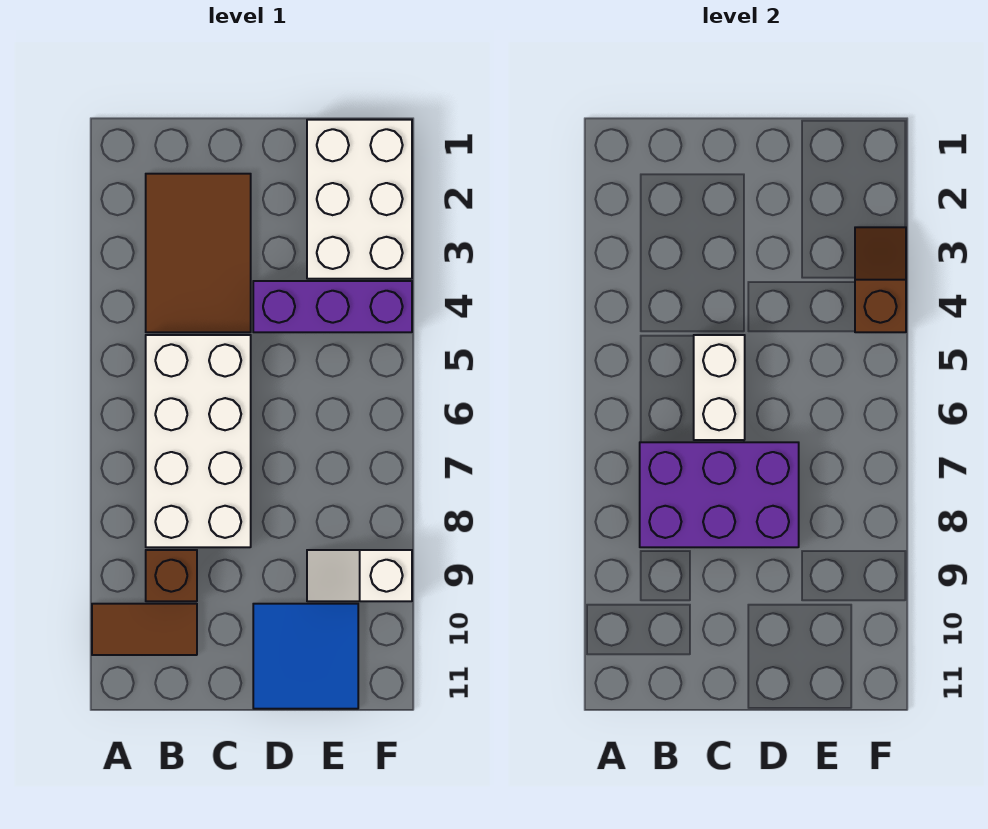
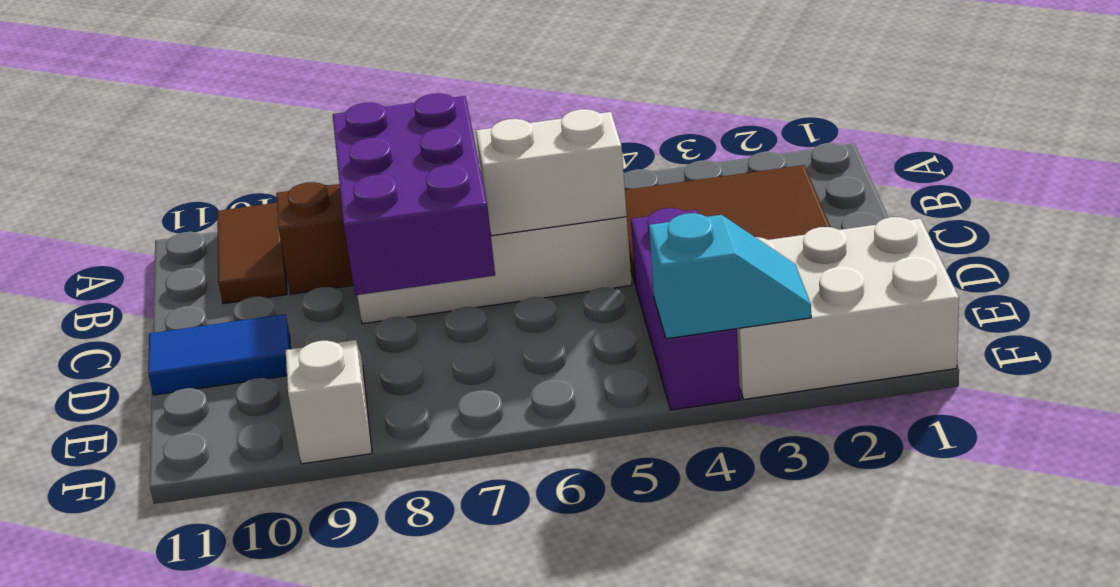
blue 2x2 tile [253,604,358,709] -> blue 1x2 tile [148,314,290,395]
brown 1x2 slope [855,227,906,332] -> cyan 1x2 slope [649,213,811,339]

